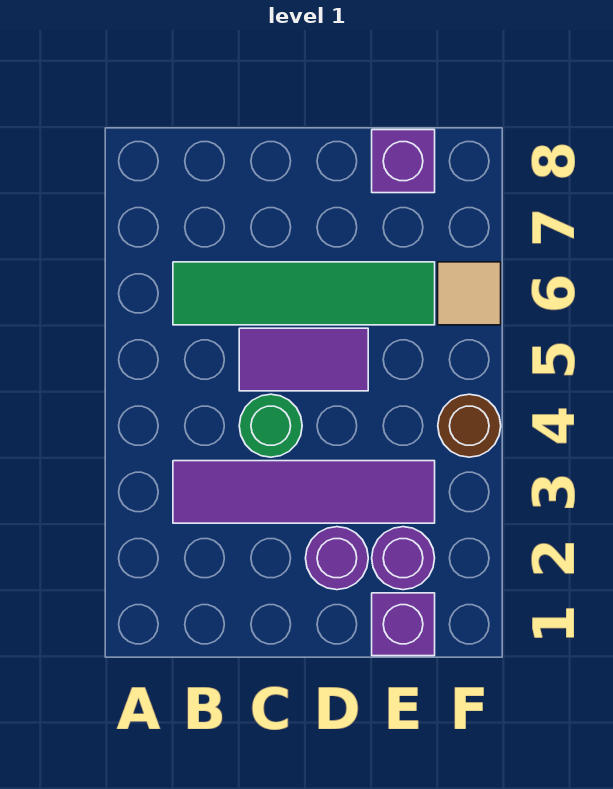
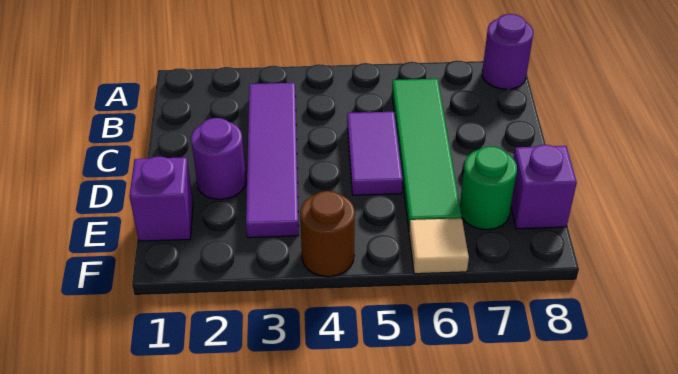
green 1x1 round brick [239,394,302,457] -> green 1x1 round brick moved to [460,146,517,230]
purple 1x1 round brick [372,527,435,590] -> purple 1x1 round brick moved to [482,14,533,89]

